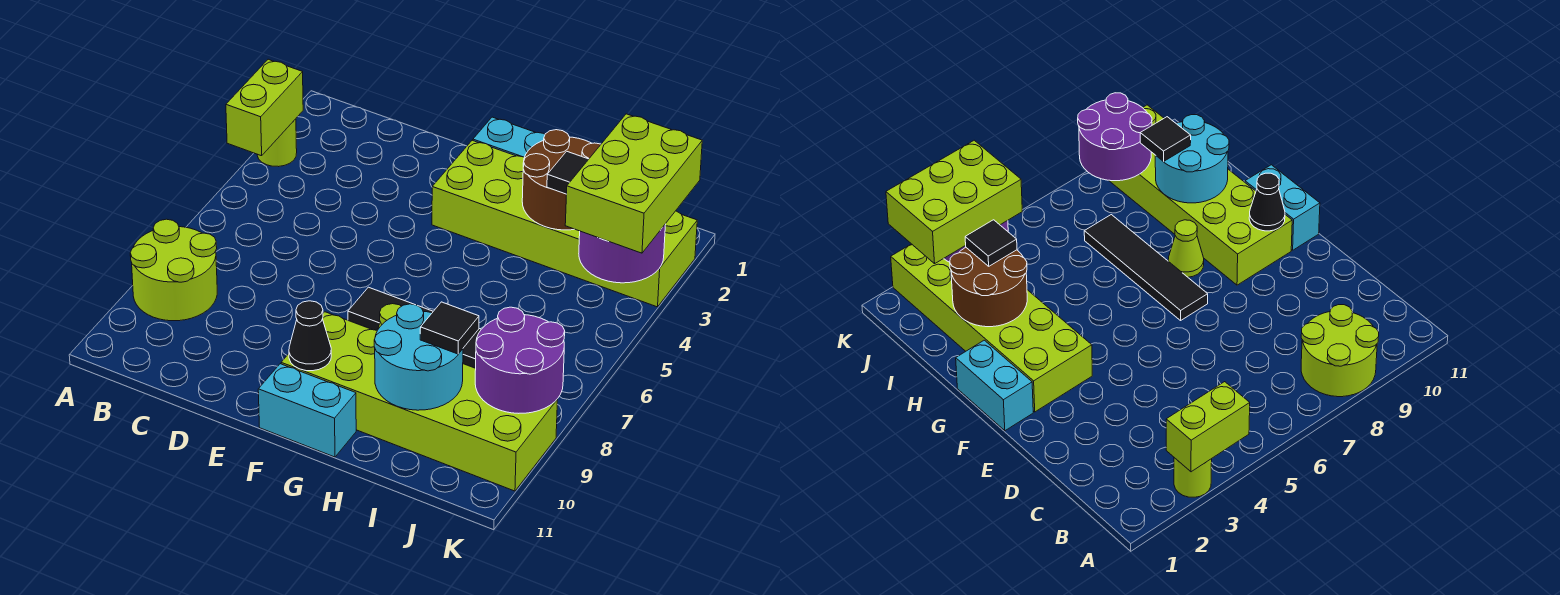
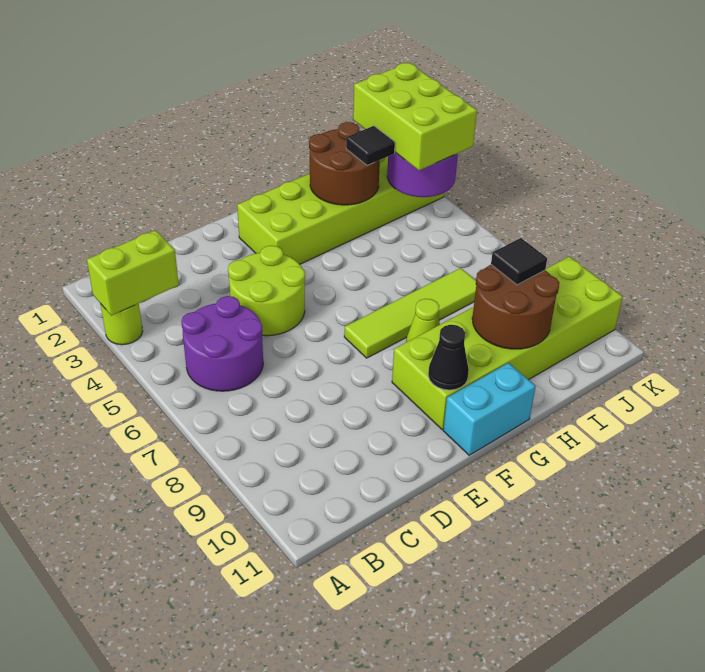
lime 1x2 brick [226,59,303,156] -> lime 1x2 brick turned to [87,230,179,316]
lime 2x2 round brick [130,219,217,321] -> lime 2x2 round brick moved to [228,246,305,336]
cyan 1x2 brick [473,117,545,157] -> none
black 1x4 tile [348,287,481,368] -> lime 1x4 tile [344,268,476,358]
cyan 2x2 round brick [374,304,463,410] -> brown 2x2 round brick [472,265,559,349]
purple 2x2 round brick [475,307,565,413] -> purple 2x2 round brick moved to [181,296,263,391]

